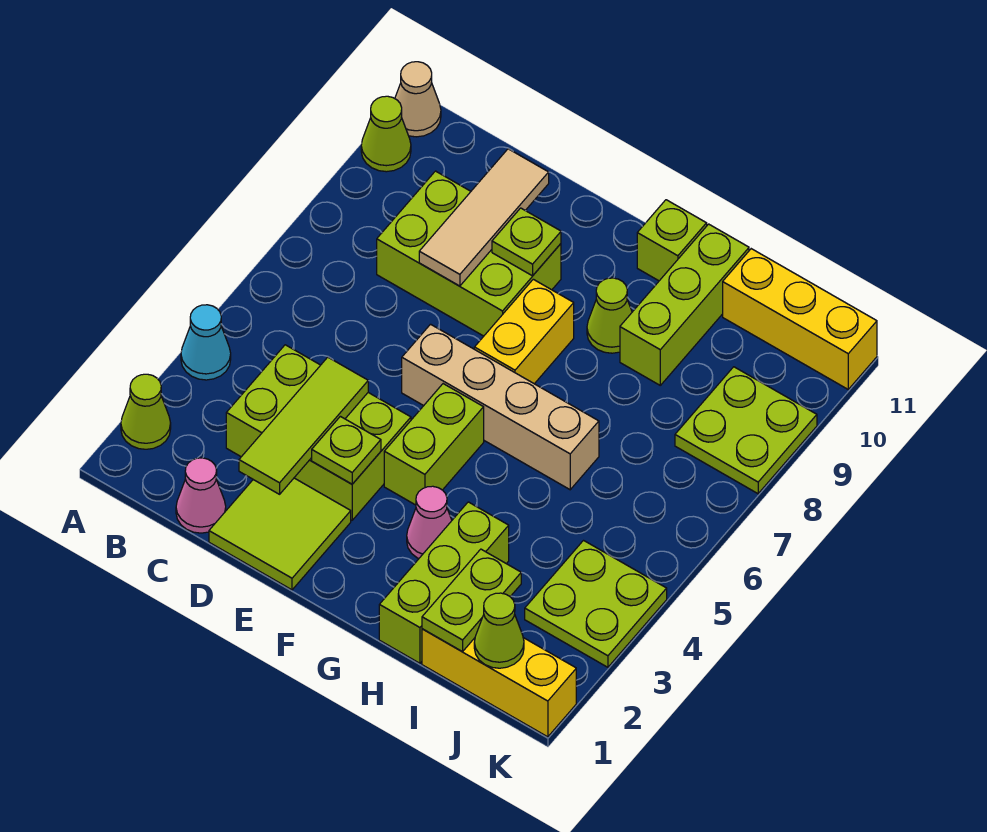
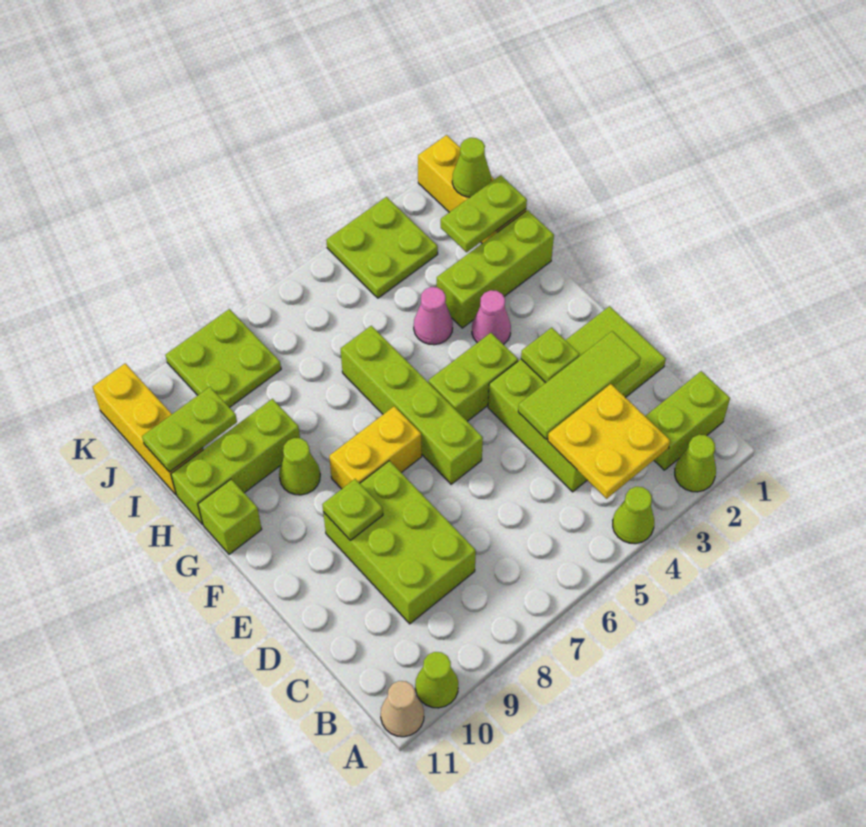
cyan 1x1 cone [181,305,231,380] -> lime 1x1 cone [613,487,654,544]
none -> lime 1x2 brick [645,371,730,470]
none -> yellow 2x2 plate [548,384,670,499]
pink 1x1 cone [176,458,226,533] -> pink 1x1 cone moved to [414,287,453,345]
tan 1x3 tile [419,149,549,286] -> none
tan 1x4 brick [402,324,599,490] -> lime 1x4 brick [341,326,483,484]
none -> lime 1x2 plate [142,387,237,472]

